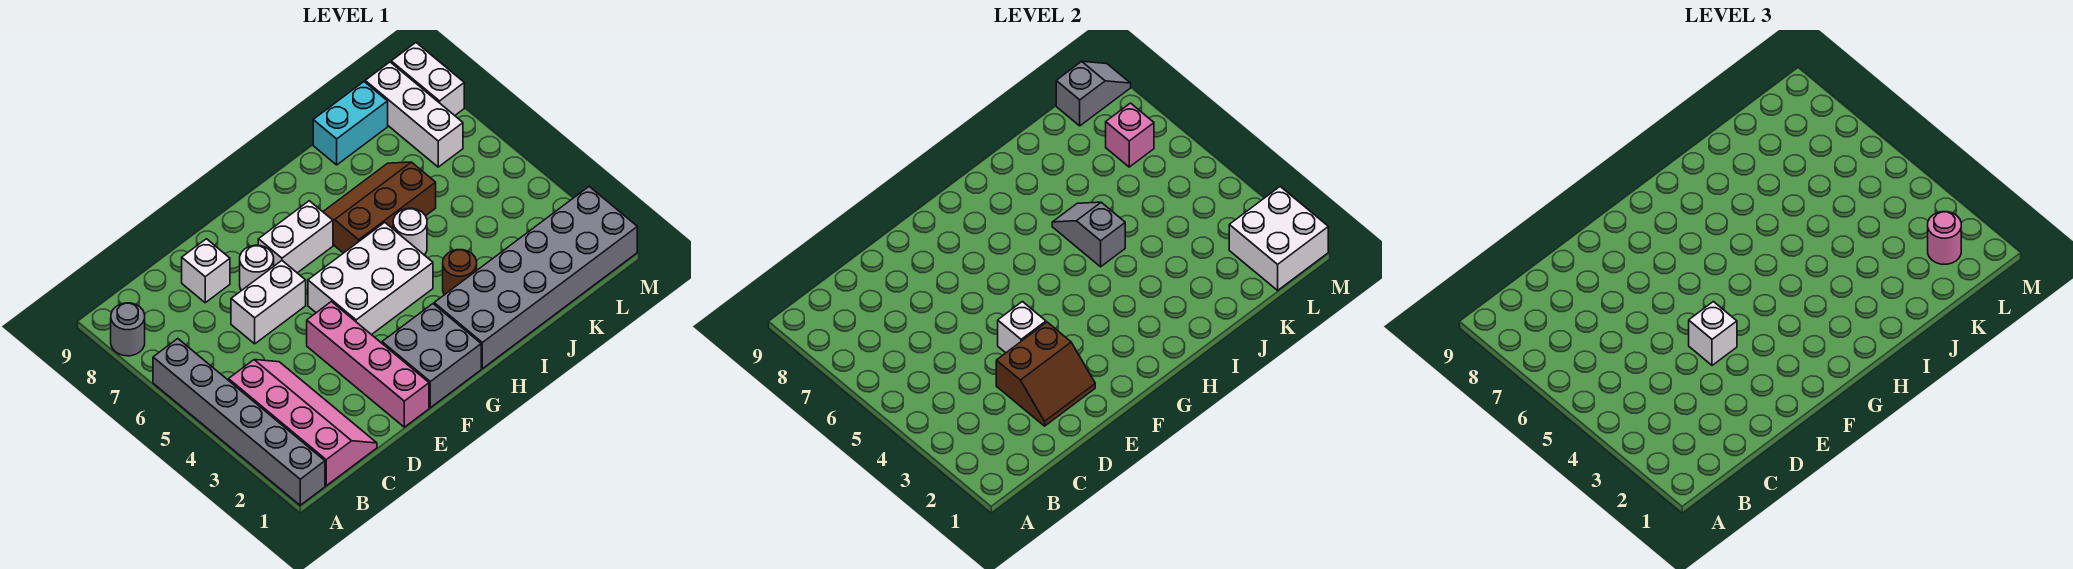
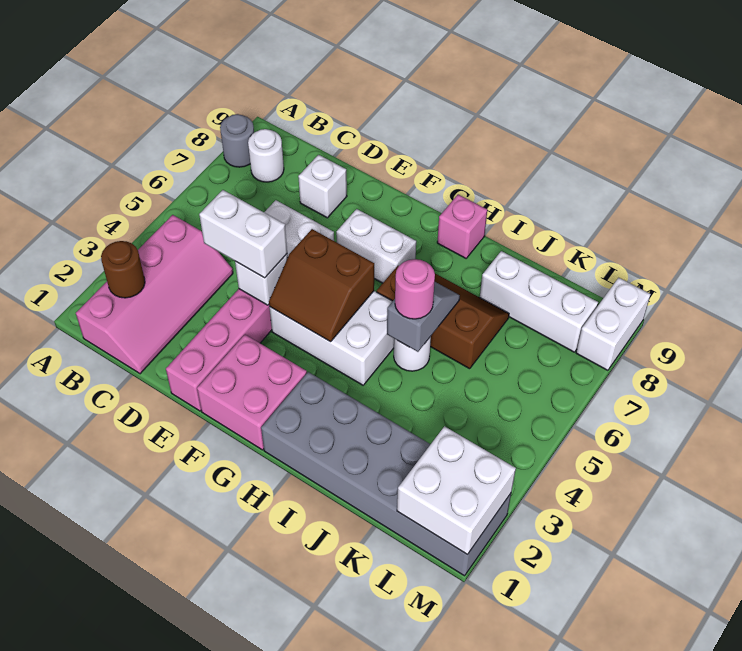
grey 1x6 brick [153,339,325,505] -> none
brown 2x2 slope [996,322,1095,426] -> brown 2x2 slope moved to [269,229,374,342]
white 1x1 brick [1689,302,1737,365] -> white 1x2 brick [199,190,287,278]
white 1x1 round brick [240,245,274,291] -> white 1x1 round brick moved to [248,129,284,182]
grey 2x2 brick [382,304,481,408] -> pink 2x2 brick [197,334,307,450]
brown 1x1 round brick [443,250,477,295] -> brown 1x1 round brick moved to [101,241,145,298]
cyan 1x2 brick [313,82,388,165] -> none
pink 1x1 round brick [1928,212,1961,264] -> pink 1x1 round brick moved to [395,259,435,319]
white 1x3 brick [365,62,463,167] -> white 1x3 brick turned to [480,251,598,352]
pink 1x1 brick [1106,103,1154,167] -> pink 1x1 brick moved to [437,194,487,258]
grey 1x2 slope [1056,61,1131,126] -> none

